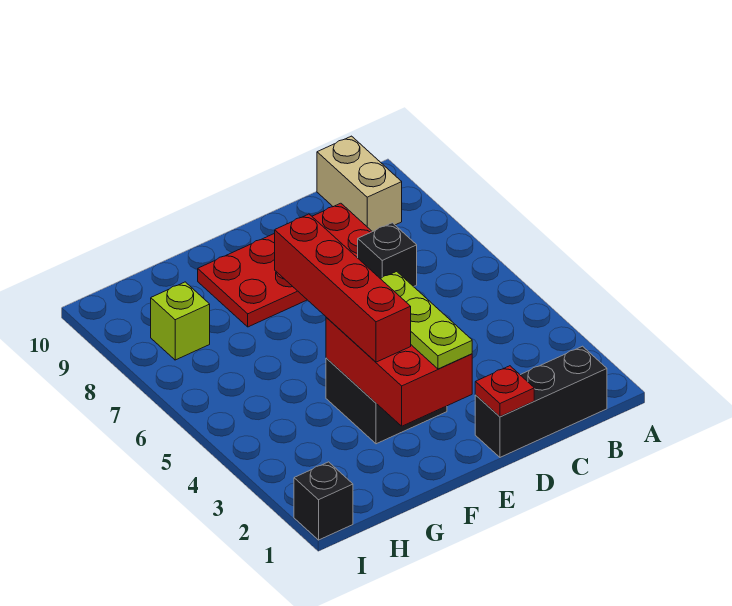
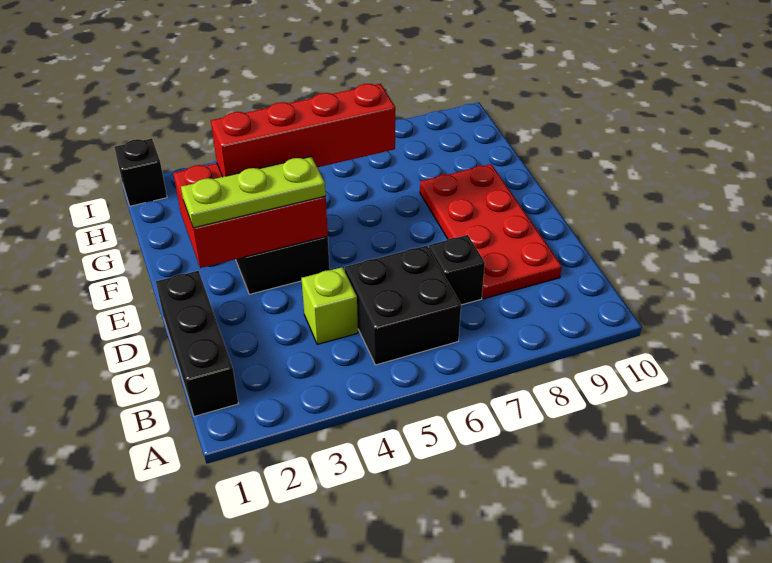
none -> black 2x2 brick [345,245,461,365]
tan 1x2 brick [317,136,402,232] -> none
red 1x1 plate [475,366,534,417] -> none
lime 1x1 brick [151,282,210,360] -> lime 1x1 brick moved to [301,267,358,344]

